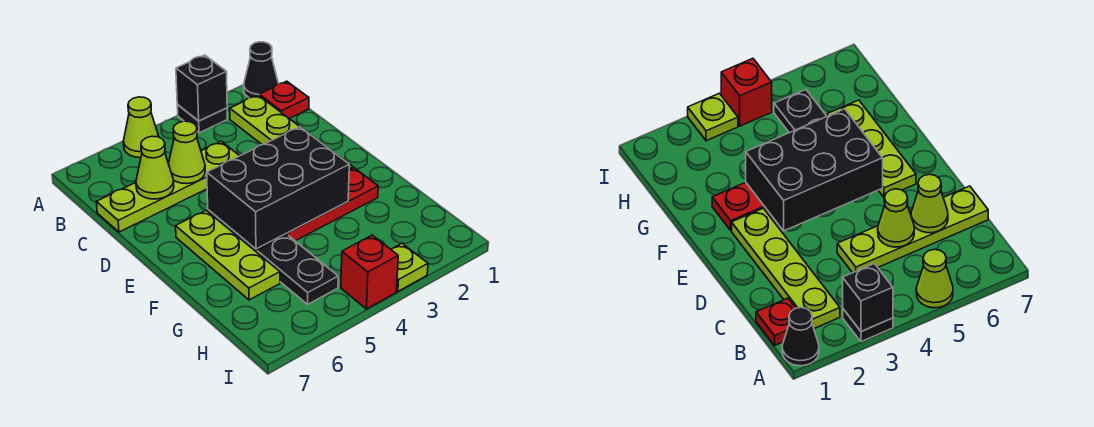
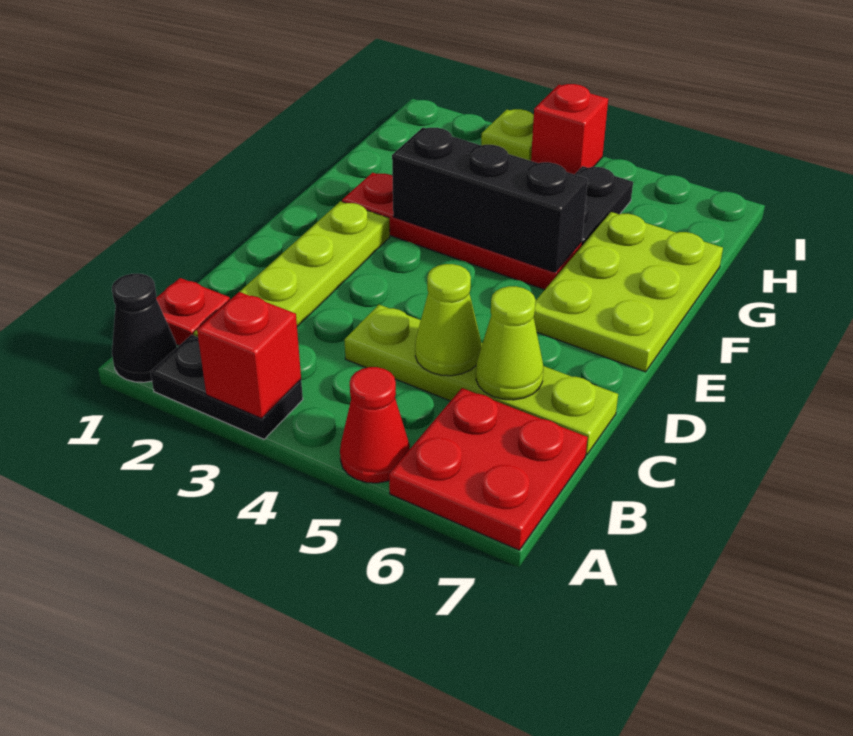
black 1x1 plate [177,105,227,133] -> black 1x2 plate [150,335,303,439]
black 1x1 brick [176,55,227,121] -> red 1x1 brick [197,292,301,419]
lime 1x1 cone [123,97,159,158] -> red 1x1 cone [340,367,410,483]
none -> red 2x2 plate [389,388,588,550]
black 2x3 brick [207,127,349,249] -> black 1x3 brick [392,128,588,272]
lime 1x3 plate [176,210,280,300] -> lime 2x3 plate [534,212,723,372]

